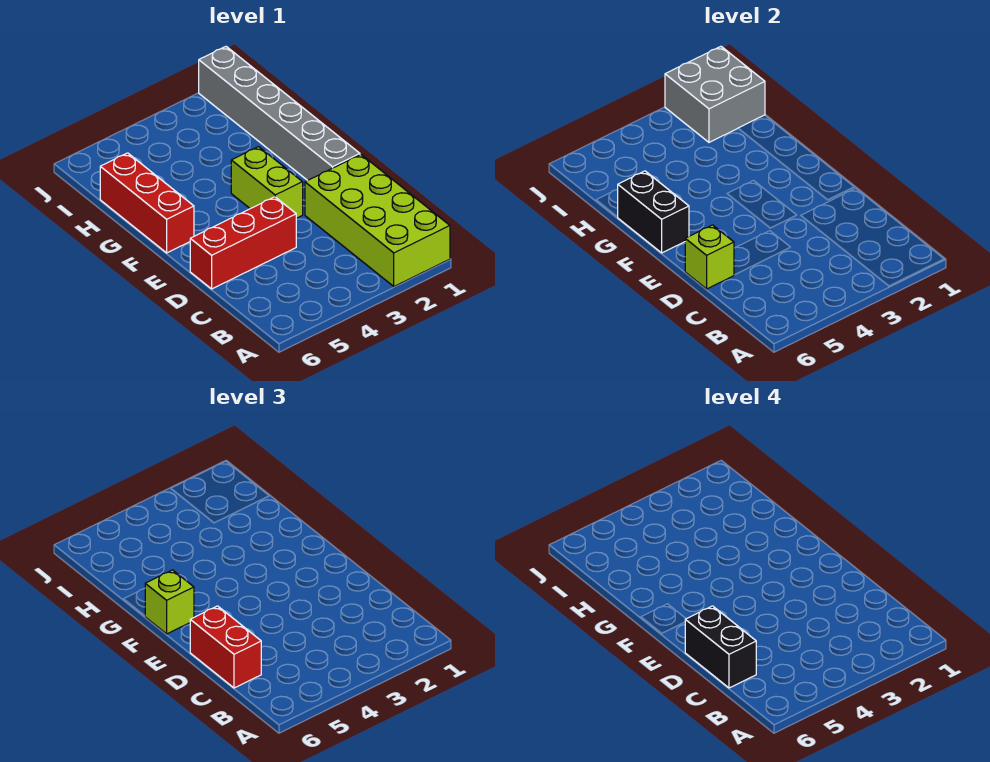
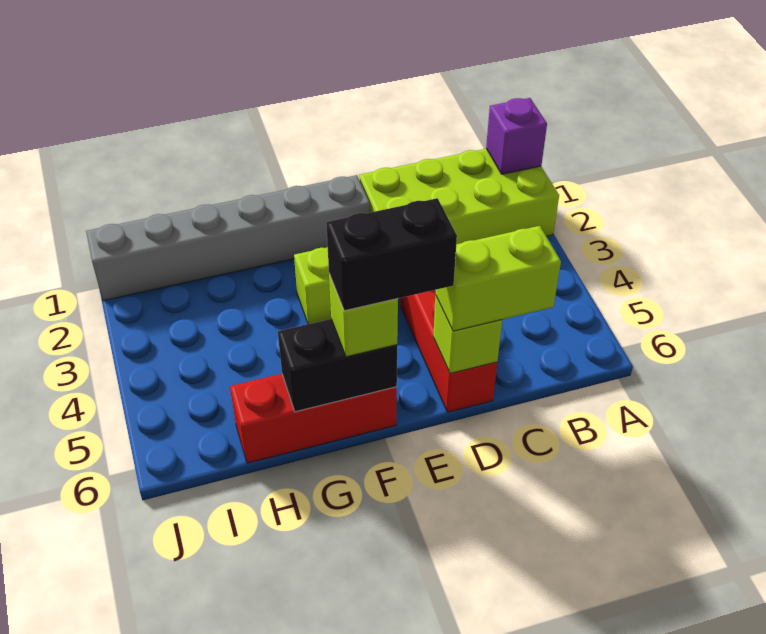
none -> purple 1x1 brick [486,98,547,174]
red 1x2 brick [190,606,261,688] -> lime 1x2 brick [436,226,561,331]
black 1x2 brick [685,606,756,688] -> black 1x2 brick moved to [326,198,457,311]
grey 2x2 brick [665,47,765,142] -> none

